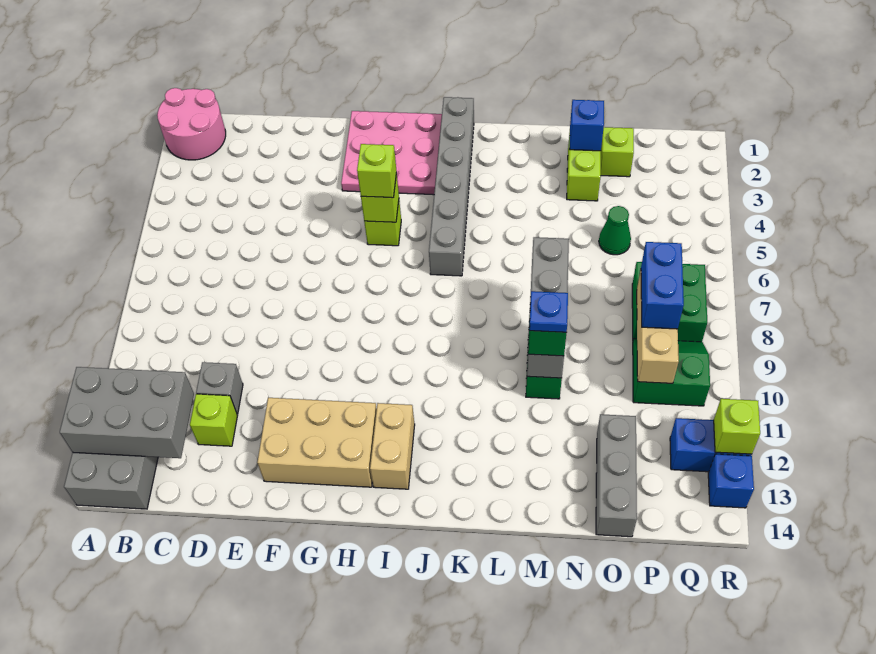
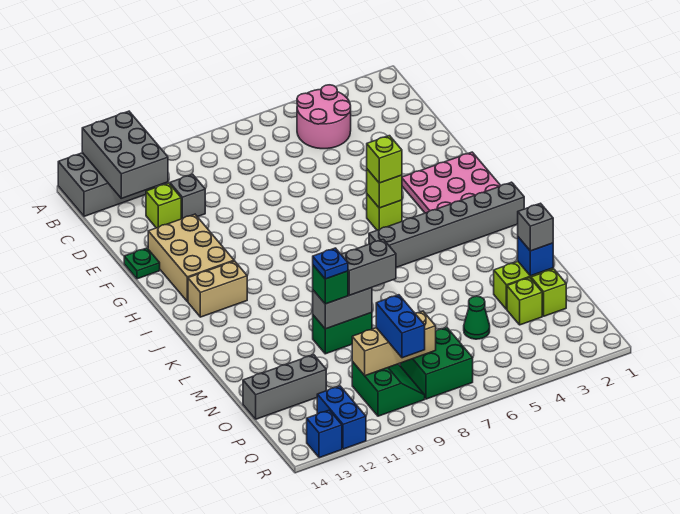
pink 2x2 round brick [157,88,226,160] -> pink 2x2 round brick moved to [297,85,351,149]
none -> green 1x1 plate [124,248,160,279]
none -> grey 1x1 brick [518,203,553,251]
blue 1x2 brick [641,242,684,329] -> blue 1x2 brick turned to [376,295,425,358]
lime 1x1 brick [714,399,760,454] -> lime 1x1 brick moved to [507,278,542,325]

